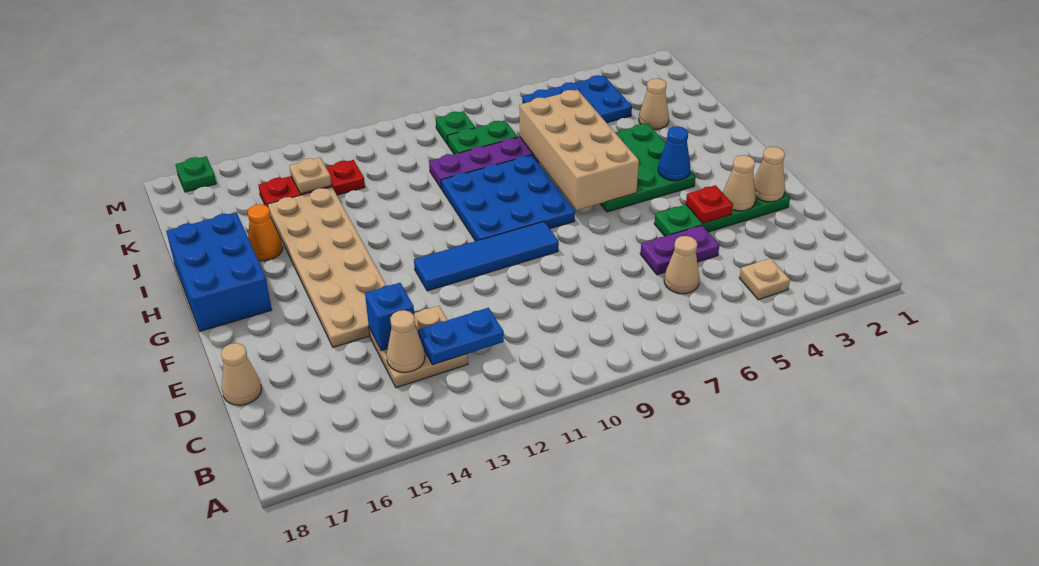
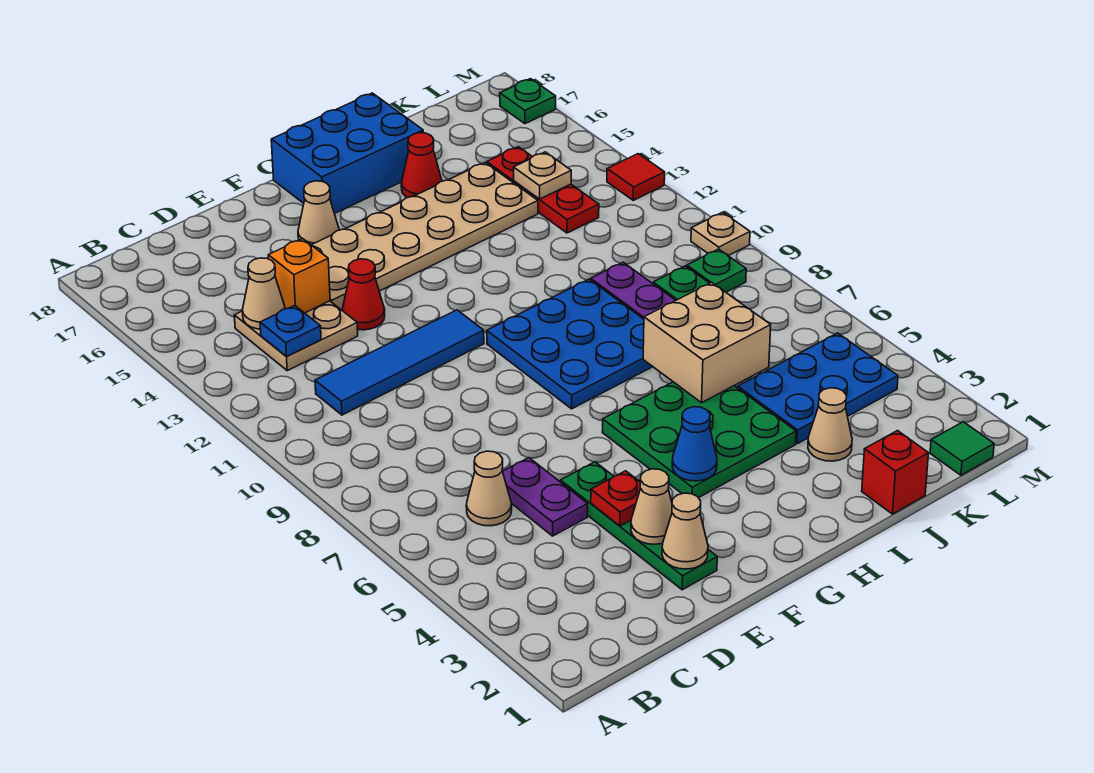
tan 1x1 plate [739,258,790,300] -> tan 1x1 plate moved to [691,212,750,256]
blue 1x2 plate [418,308,504,365] -> blue 1x1 plate [260,306,321,356]
blue 1x1 brick [365,283,415,350] -> orange 1x1 brick [268,239,330,313]
tan 1x1 cone [221,343,262,405] -> tan 1x1 cone moved to [298,181,339,245]
none -> red 1x1 cone [342,259,385,330]
blue 1x4 tile [414,221,559,291] -> blue 1x4 tile turned to [315,310,484,415]
tan 2x4 brick [520,90,639,210] -> tan 2x2 brick [643,282,771,403]
orange 1x1 cone [248,204,283,261] -> red 1x1 cone [401,133,442,198]
none -> red 1x1 brick [862,431,928,514]
blue 2x3 plate [522,75,632,123] -> blue 2x3 plate turned to [738,333,898,444]
none -> green 1x1 tile [930,422,994,475]
none -> red 1x1 tile [607,154,665,200]

